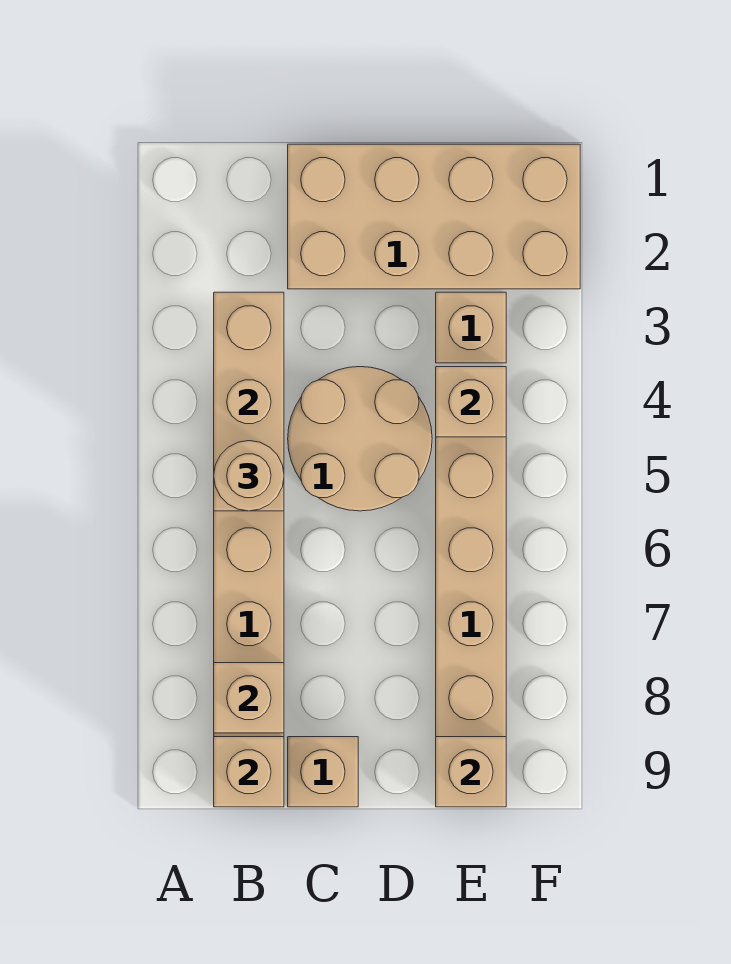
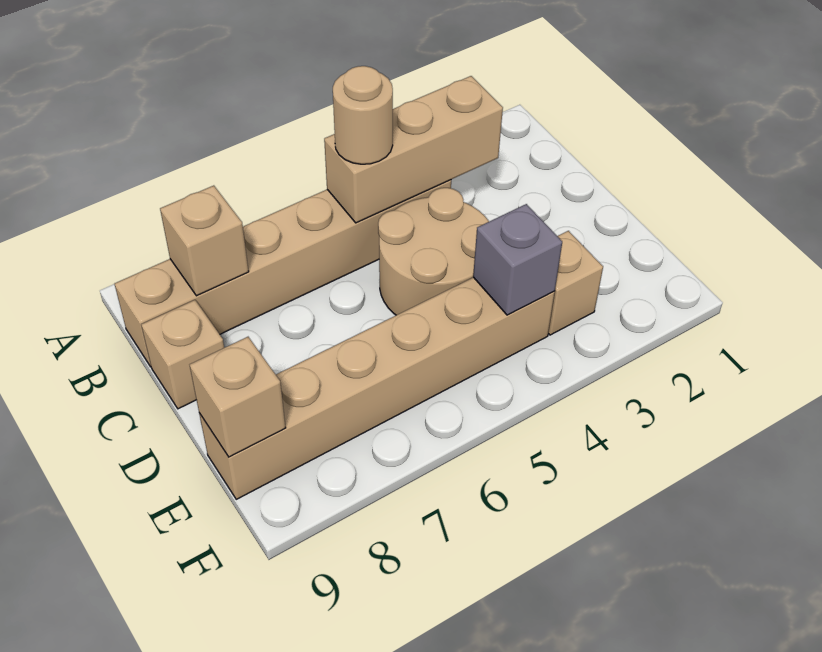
tan 1x1 brick [214,737,284,807] -> none
tan 2x4 brick [288,144,580,289] -> none
tan 1x1 brick [436,367,506,437] -> grey 1x1 brick [473,204,562,315]

